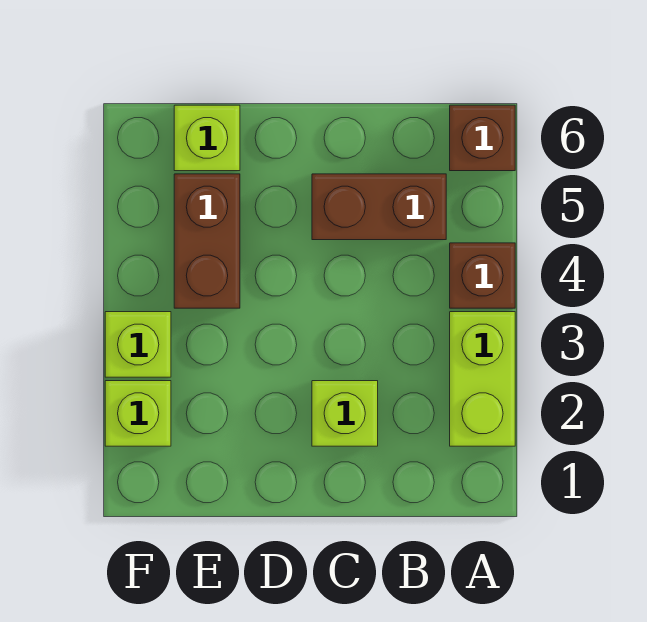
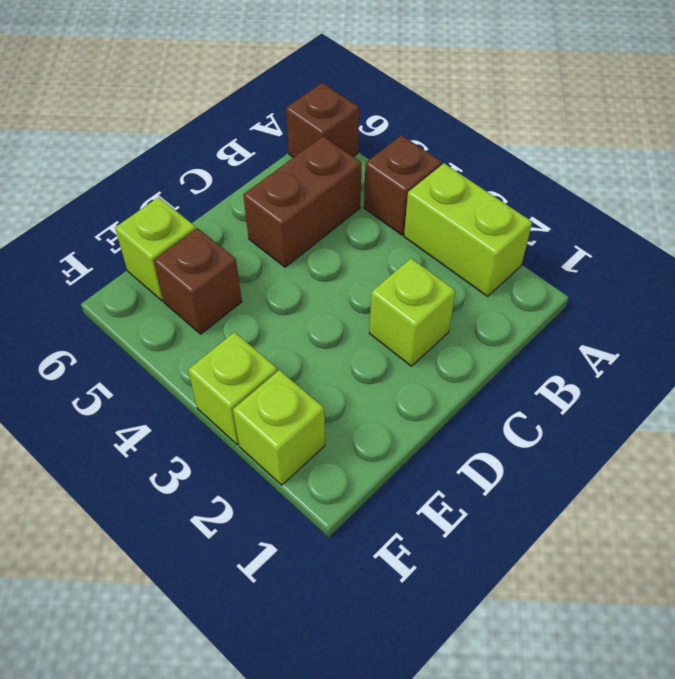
brown 1x2 brick [174,174,240,308] -> brown 1x1 brick [154,228,242,334]

